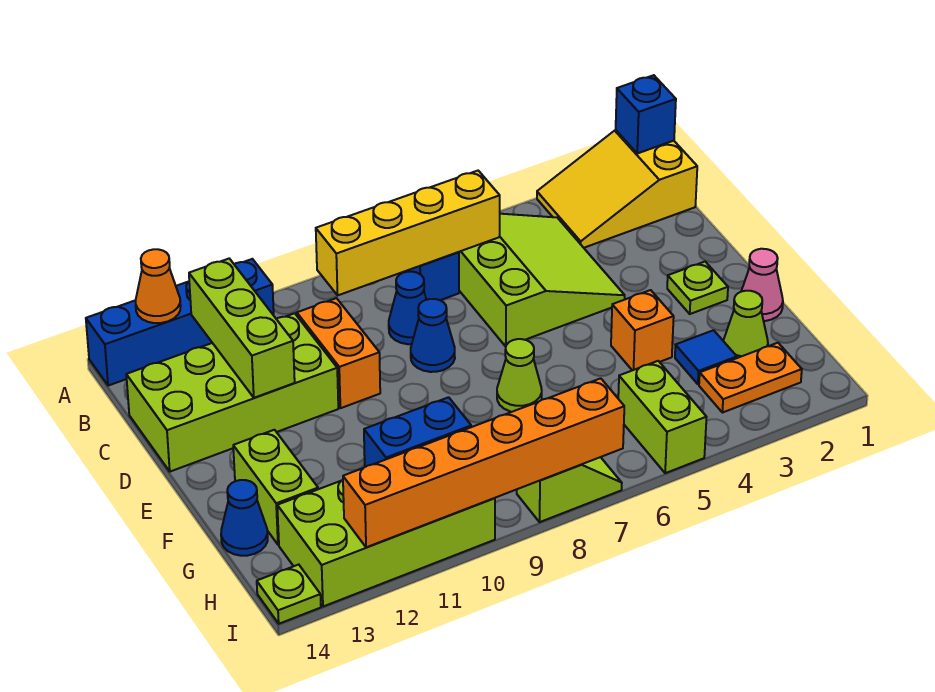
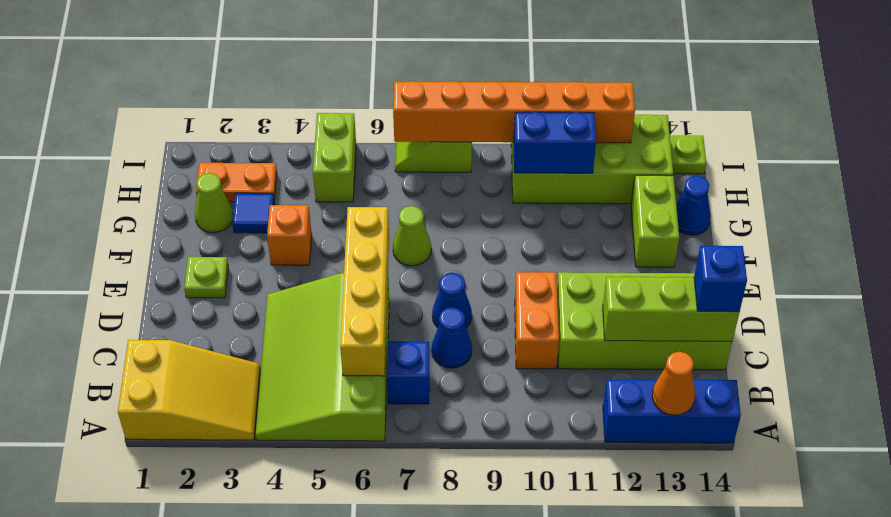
blue 1x1 brick [616,75,676,153] -> blue 1x1 brick moved to [694,246,747,312]
blue 1x4 brick [86,259,274,386] -> blue 1x3 brick [603,379,741,443]
lime 3x3 slope [459,214,625,347] -> lime 3x4 slope [255,272,389,441]
yellow 1x4 brick [316,171,500,295] -> yellow 1x4 brick turned to [340,207,389,376]
lime 1x3 brick [189,259,295,398] -> lime 1x3 brick turned to [603,277,740,341]
pink 1x1 cone [741,249,783,321] -> none

